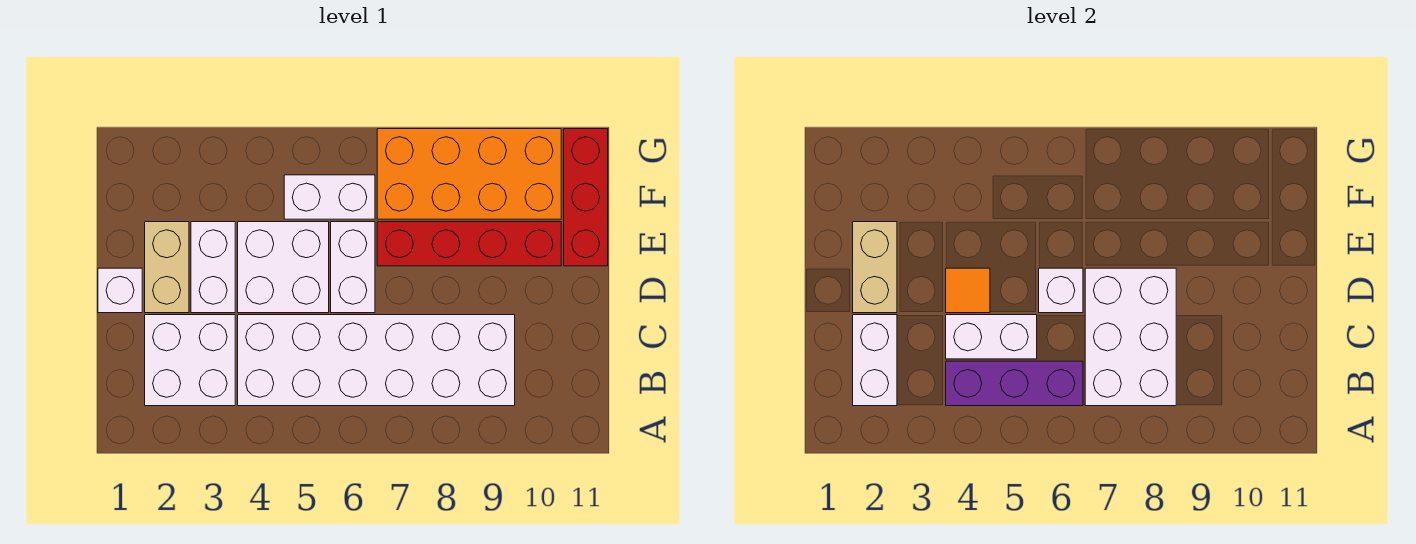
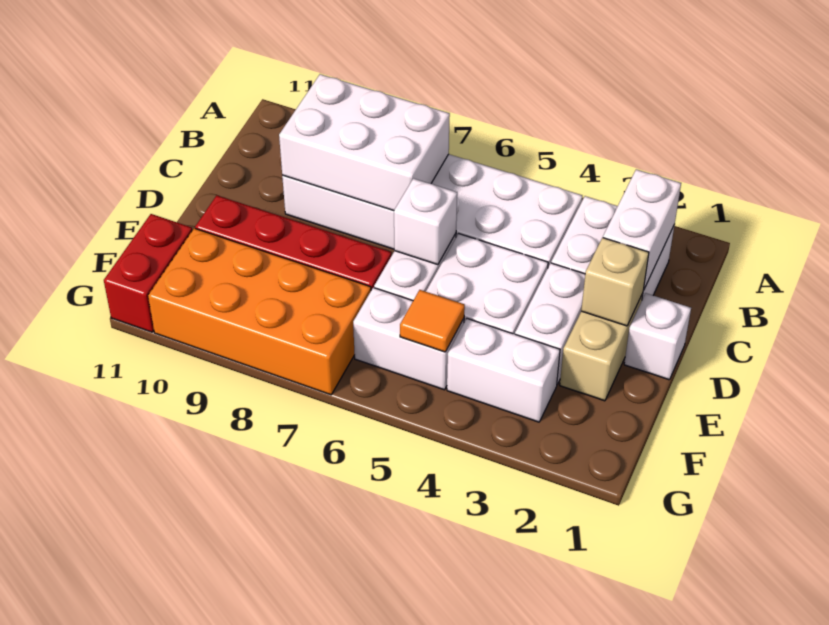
purple 1x3 brick [946,361,1083,406] -> none
white 2x3 brick [1085,268,1176,406] -> white 2x3 brick turned to [279,74,450,210]
white 1x2 brick [946,315,1037,359] -> white 1x2 brick moved to [447,319,560,422]
tan 1x2 brick [853,222,897,313] -> tan 1x1 brick [581,238,649,326]
orange 1x1 tile [946,268,990,313] -> orange 1x1 tile moved to [400,290,465,352]
red 1x3 brick [564,129,608,266] -> red 1x2 brick [104,214,192,332]

